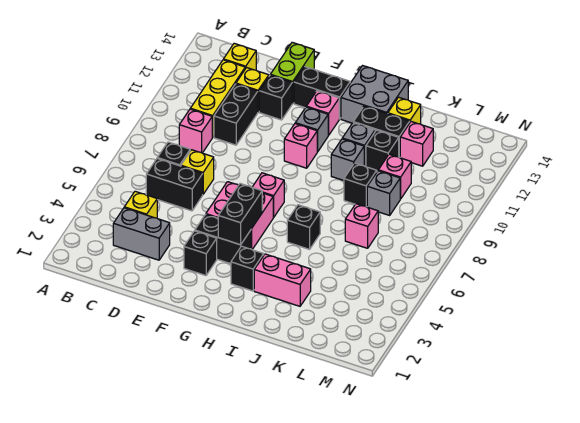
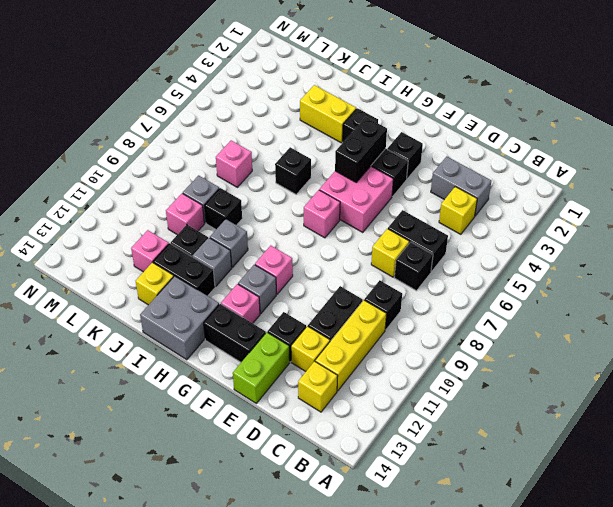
pink 1x1 brick [179,109,213,153] -> black 1x1 brick [364,280,402,330]
pink 1x2 brick [254,254,311,306] -> yellow 1x2 brick [300,85,356,143]

